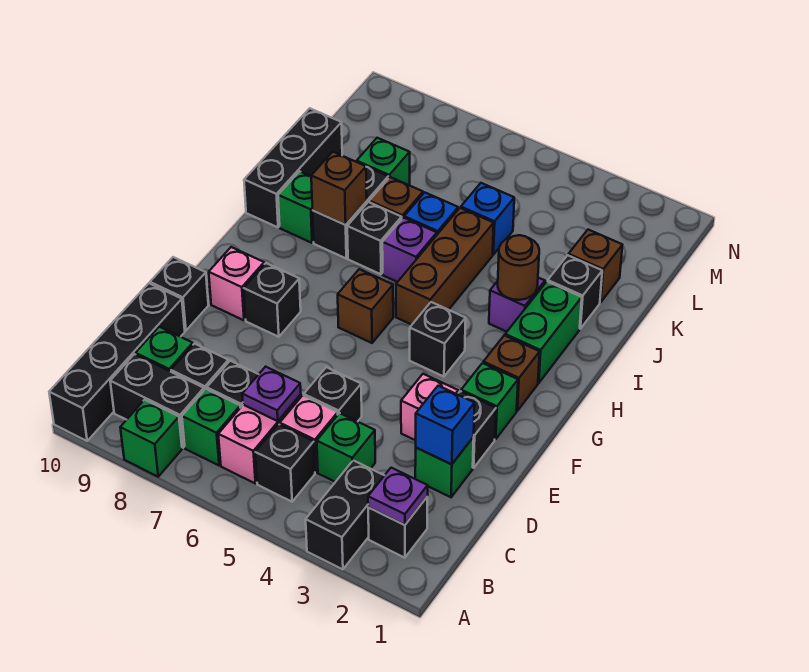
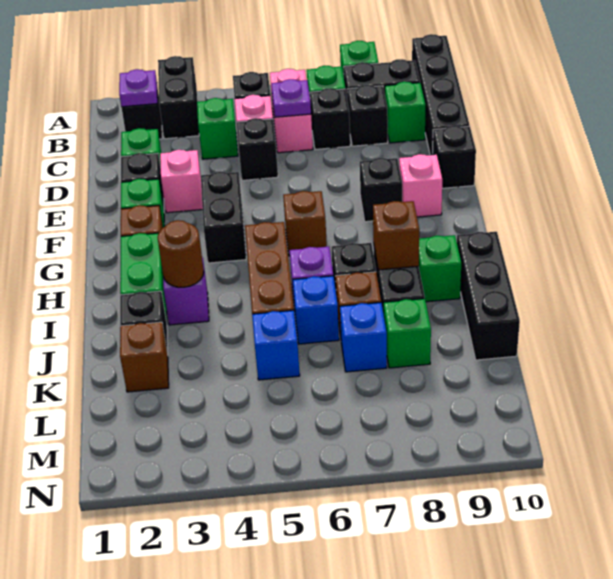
blue 1x1 brick [416,386,475,464] -> blue 1x1 brick moved to [340,303,387,372]
black 1x1 brick [410,302,466,377] -> black 1x2 brick [201,172,246,263]

